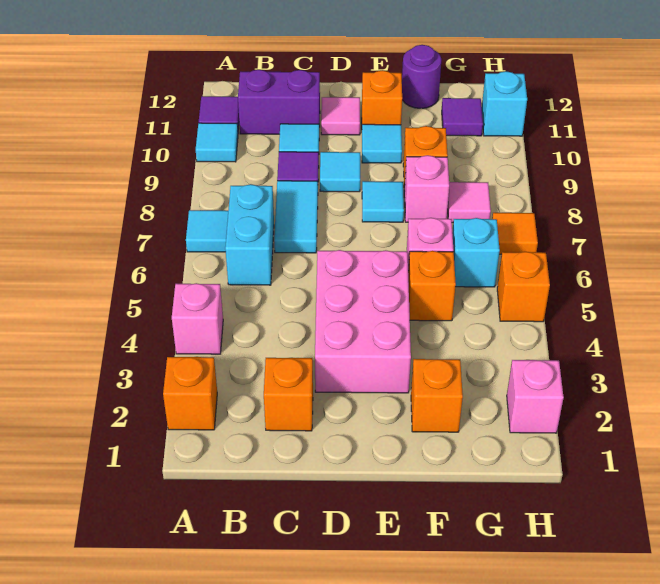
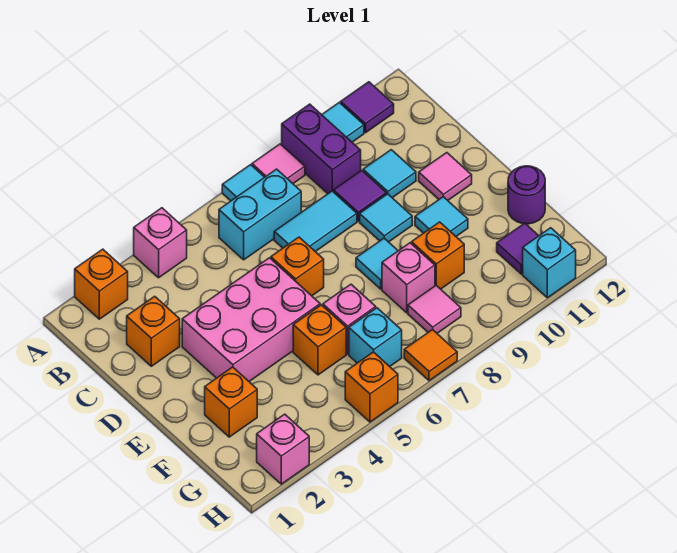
none -> pink 1x1 tile [252,144,305,183]
purple 1x2 brick [238,70,320,134] -> purple 1x2 brick moved to [282,104,361,194]
orange 1x1 brick [362,70,402,125] -> orange 1x1 brick moved to [271,237,324,296]

